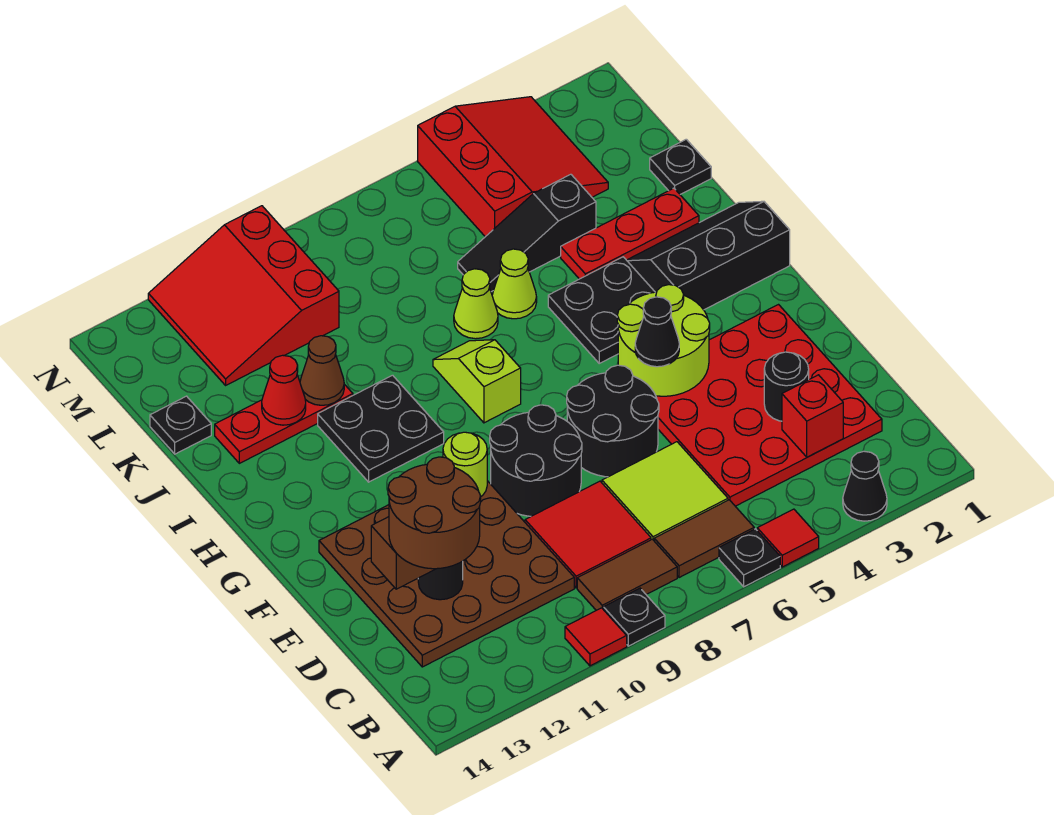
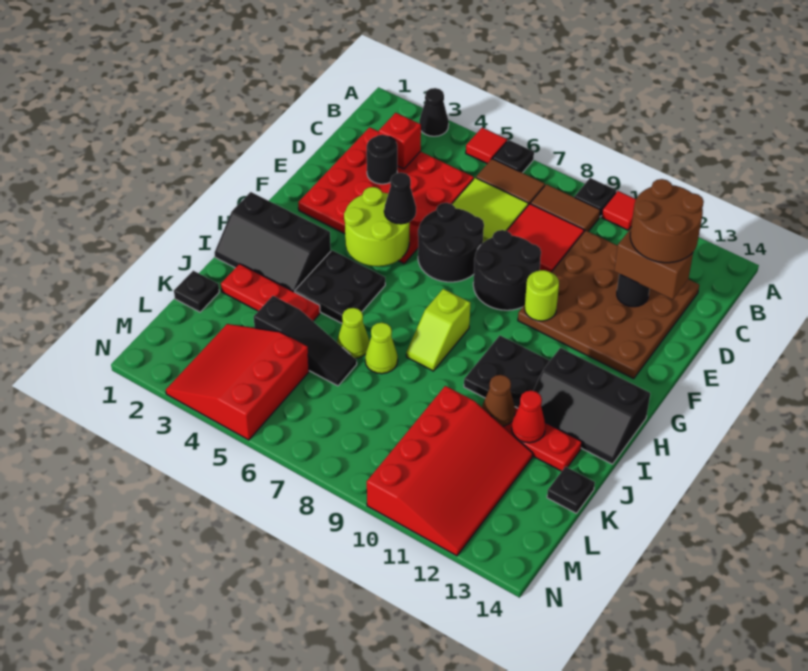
none -> black 2x3 slope [533,348,650,464]
red 3x3 slope [148,206,339,385] -> red 3x4 slope [367,386,533,556]

